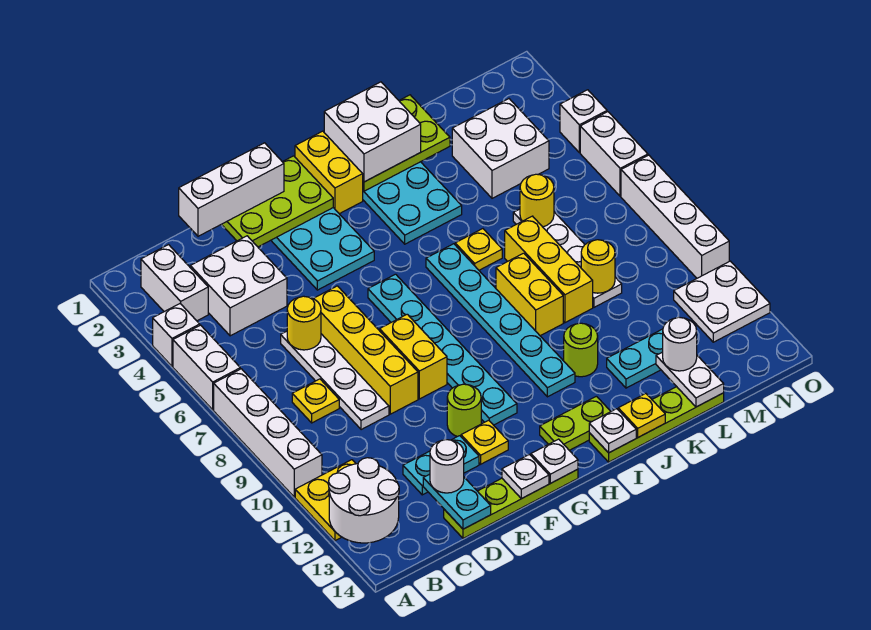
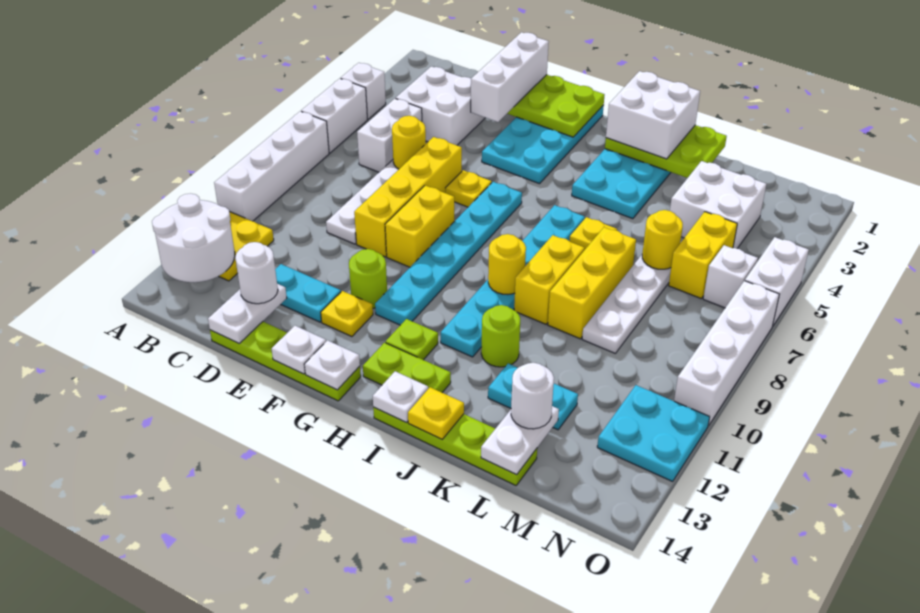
white 1x2 brick [141,245,208,321] -> white 1x2 brick moved to [357,99,422,172]
yellow 1x1 plate [292,379,339,423] -> yellow 1x1 plate moved to [446,170,492,207]
white 1x3 brick [179,143,284,236] -> white 1x3 brick turned to [471,32,549,122]
cyan 1x2 plate [423,474,491,529] -> white 1x2 plate [208,284,287,344]
yellow 1x2 brick [295,131,363,214] -> yellow 1x2 brick moved to [669,212,737,298]
none -> lime 1x1 plate [386,319,438,360]
yellow 1x1 round brick [581,240,615,293] -> yellow 1x1 round brick moved to [488,234,526,294]
white 2x2 plate [674,261,770,342] -> cyan 2x2 plate [597,385,710,481]
white 1x1 brick [560,90,607,153] -> white 1x1 brick moved to [703,245,758,308]

